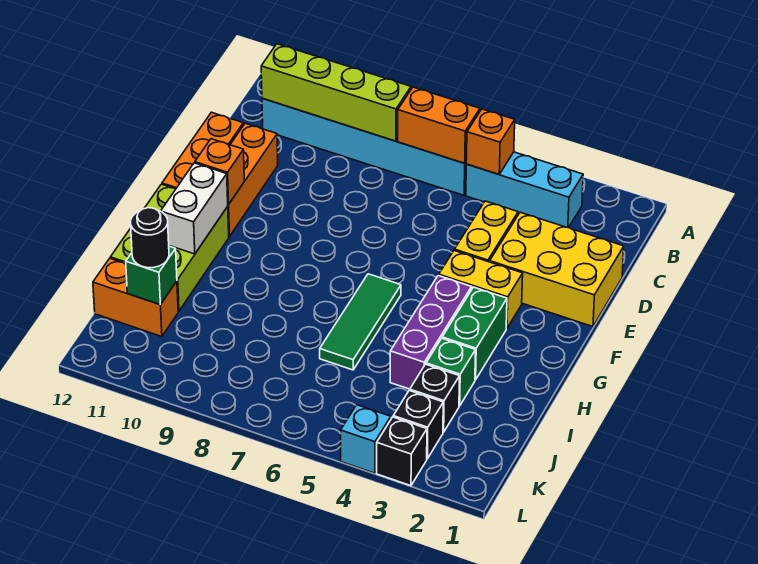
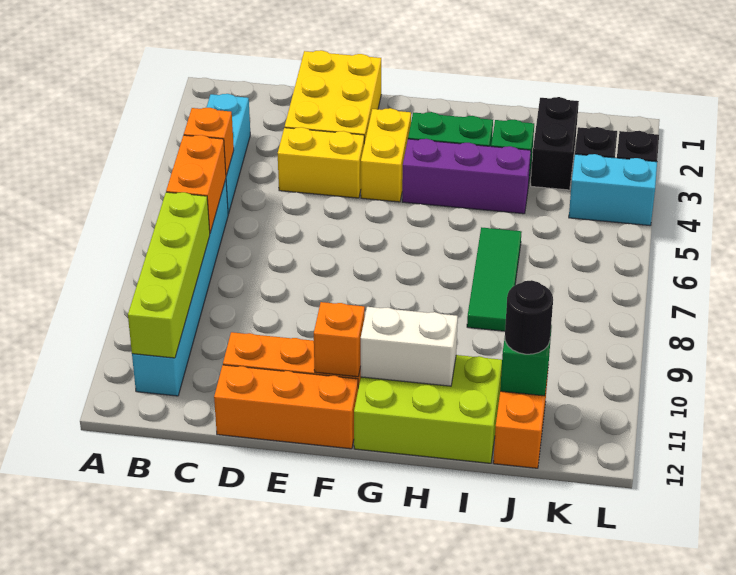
green 1x3 tile [320,274,401,370] -> green 1x3 tile turned to [467,227,521,331]
black 1x1 brick [410,364,460,432] -> black 1x2 brick [531,97,579,190]
cyan 1x1 brick [341,405,391,473] -> cyan 1x2 brick [569,154,657,226]

